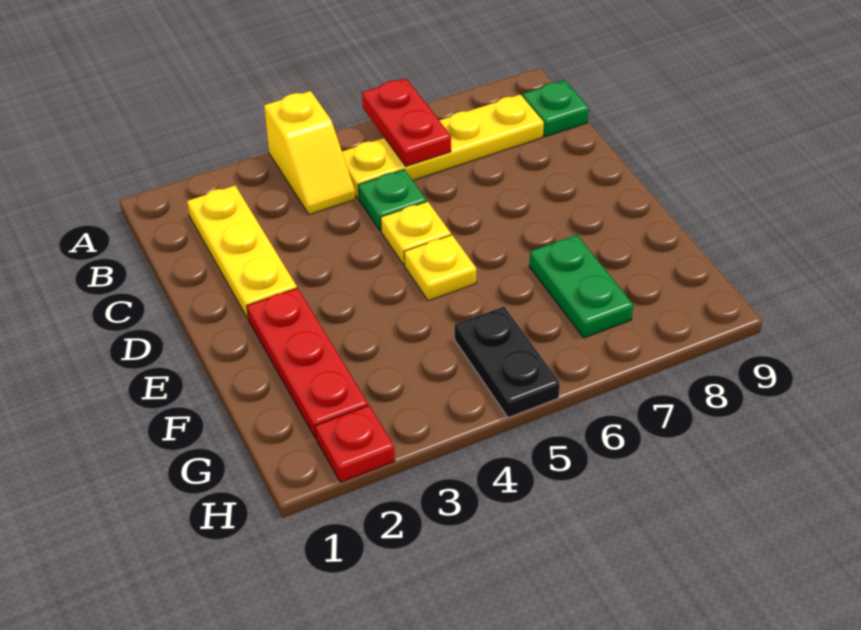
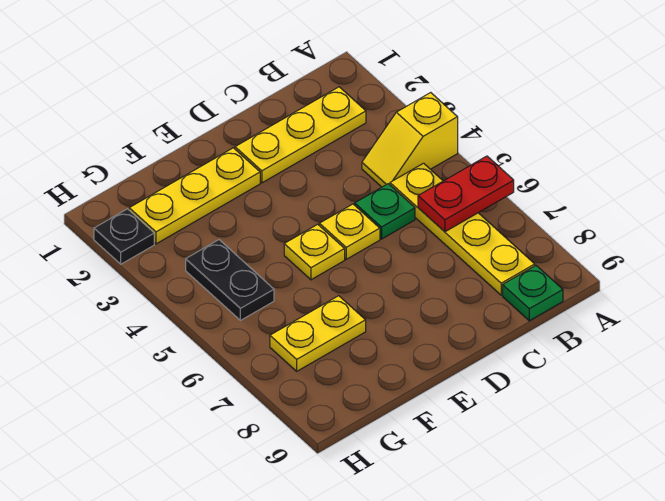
red 1x3 plate [247,288,368,438] -> yellow 1x3 plate [129,148,260,244]
green 1x2 plate [529,235,633,338] -> yellow 1x2 plate [270,296,366,371]
black 1x2 plate [455,307,560,418] -> black 1x2 plate turned to [186,240,274,320]
red 1x1 plate [315,405,395,482] -> black 1x1 plate [94,209,154,264]

